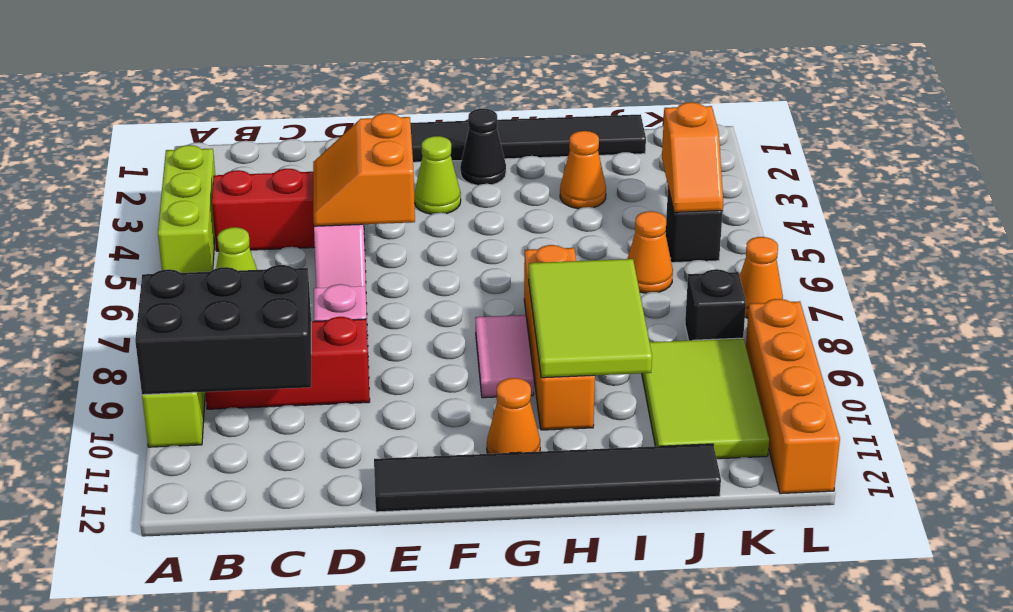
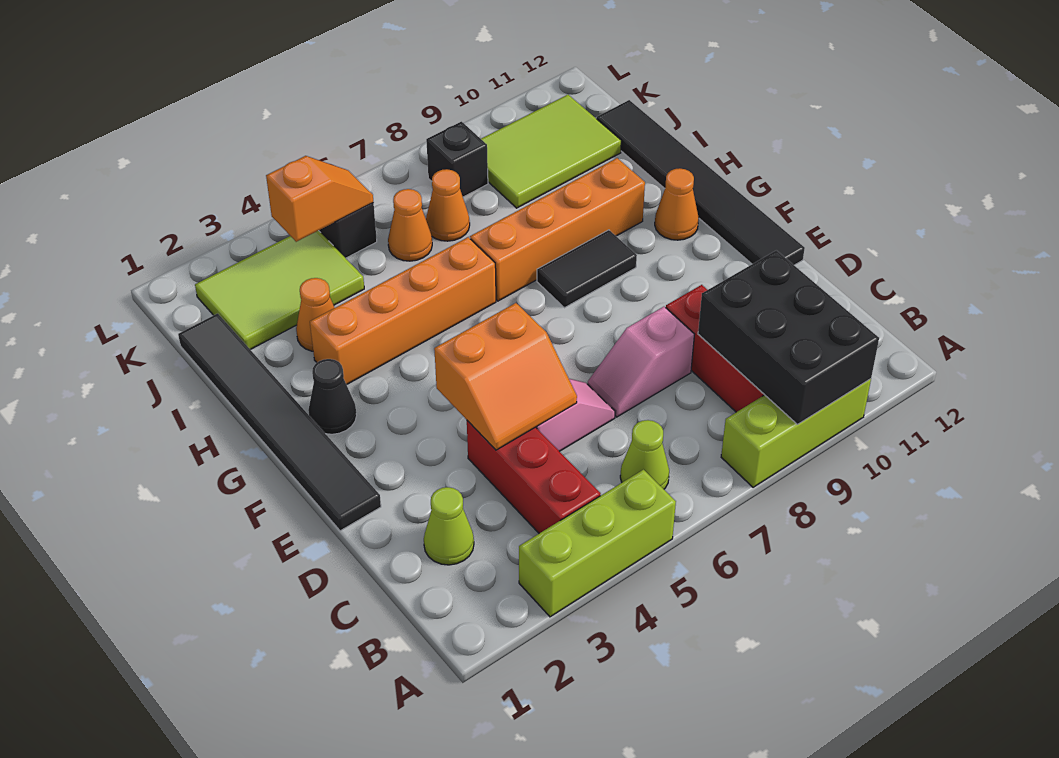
lime 1x1 cone [414,136,461,214] -> lime 1x1 cone moved to [424,487,474,565]
pink 1x2 tile [475,315,534,398] -> black 1x2 tile [537,230,637,308]
lime 2x3 tile [529,259,652,378] -> lime 2x3 tile moved to [195,230,364,350]
orange 1x1 cone [740,237,783,318] -> orange 1x1 cone moved to [426,169,470,241]
orange 1x4 brick [746,299,840,494] -> orange 1x4 brick moved to [310,237,496,385]

